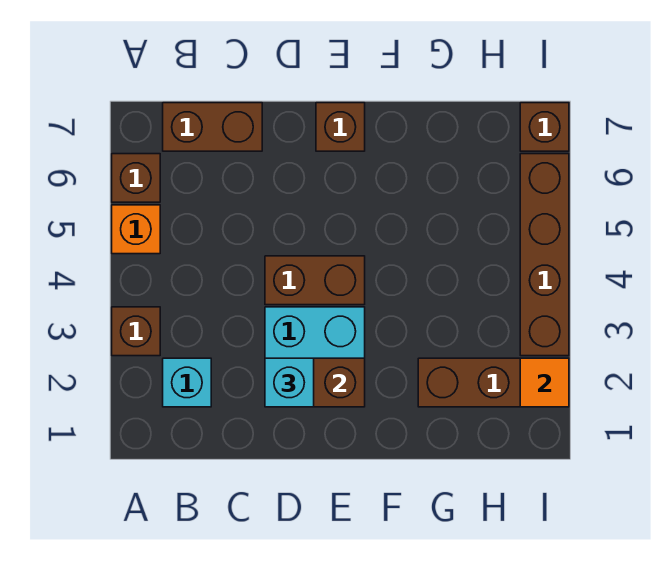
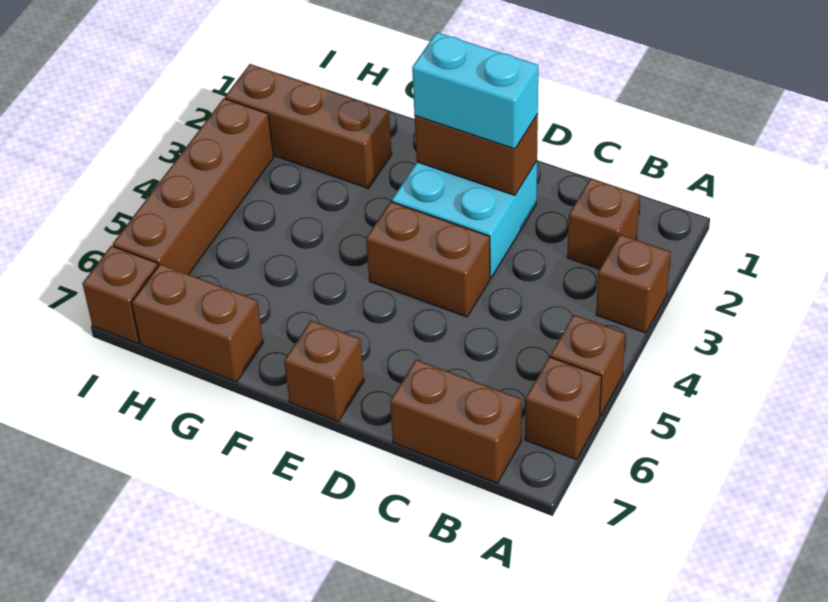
orange 1x1 brick [112,205,160,254] -> brown 1x1 brick [550,315,625,416]
cyan 1x1 brick [163,358,211,407] -> brown 1x1 brick [567,178,640,269]
cyan 1x1 brick [265,358,314,407] -> cyan 1x2 brick [412,32,538,149]
none -> brown 1x2 brick [132,264,263,382]
orange 1x1 tile [520,358,569,407] -> none

